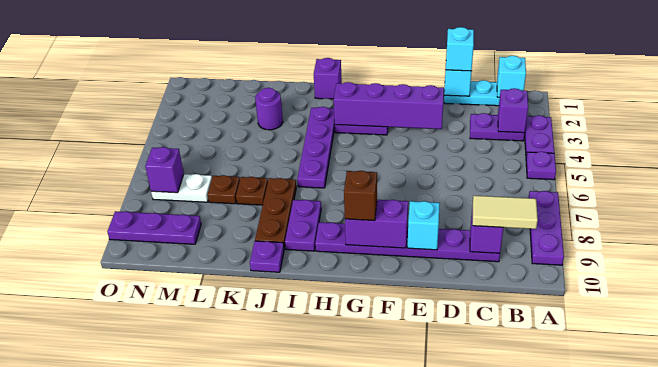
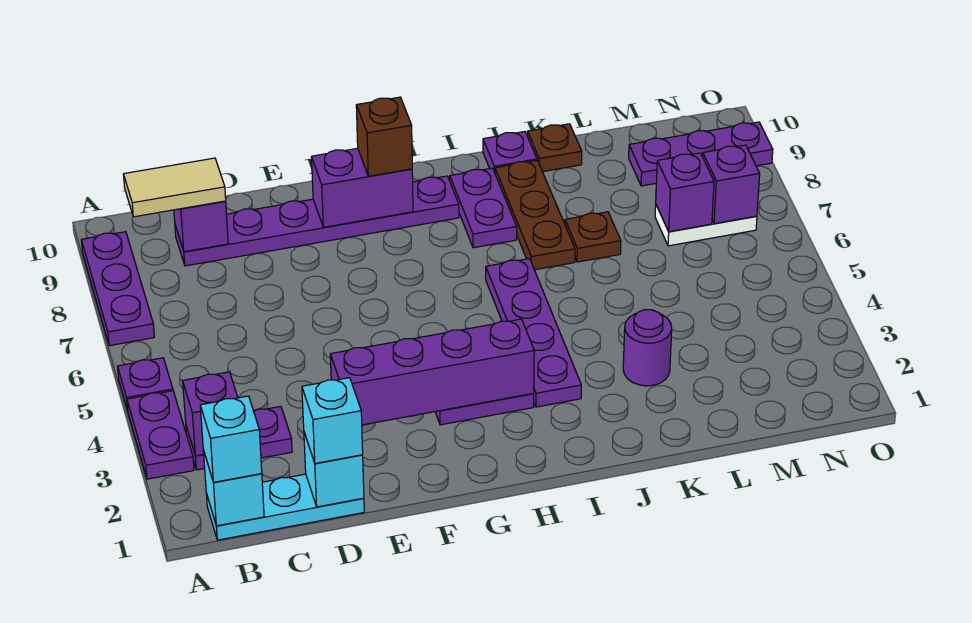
cyan 1x1 brick [408,201,440,250] -> cyan 1x1 brick moved to [200,396,262,482]
purple 1x1 brick [314,58,342,99] -> purple 1x1 brick moved to [656,153,714,232]
brown 1x1 plate [208,175,240,204] -> brown 1x1 plate moved to [527,124,582,172]

